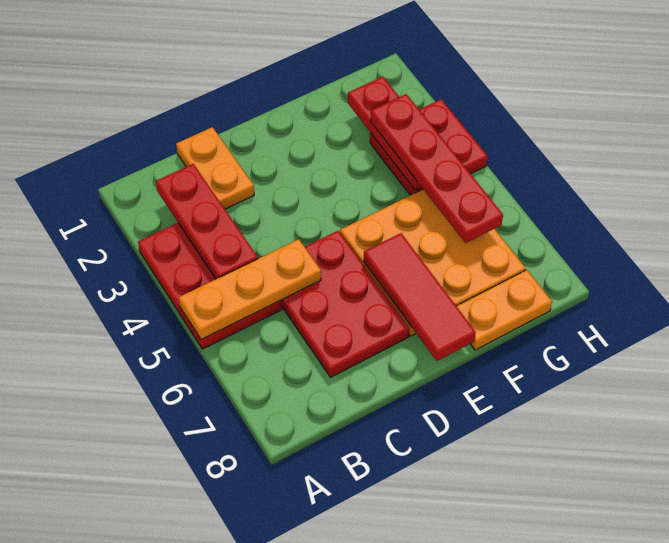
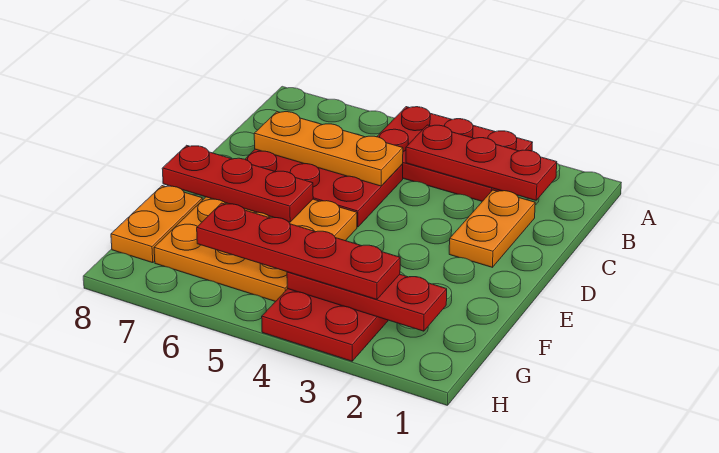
orange 1x3 plate [179,239,321,340] -> orange 1x3 plate turned to [254,112,403,186]
orange 1x2 plate [176,127,254,209] -> orange 1x2 plate turned to [449,190,535,267]
red 1x3 tile [364,233,476,361] -> red 1x3 plate [162,145,313,222]

